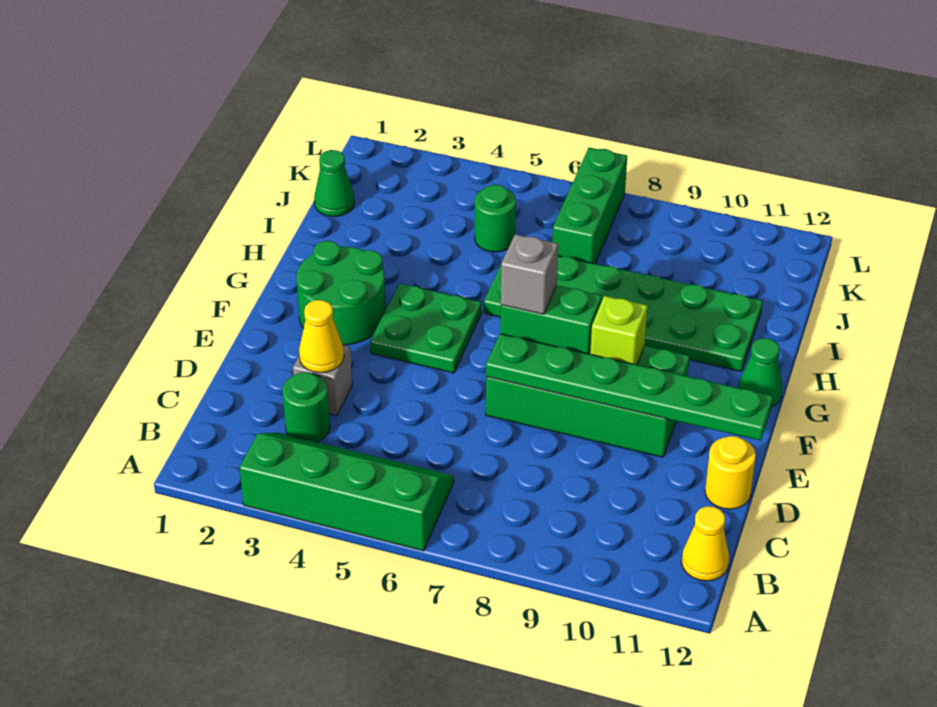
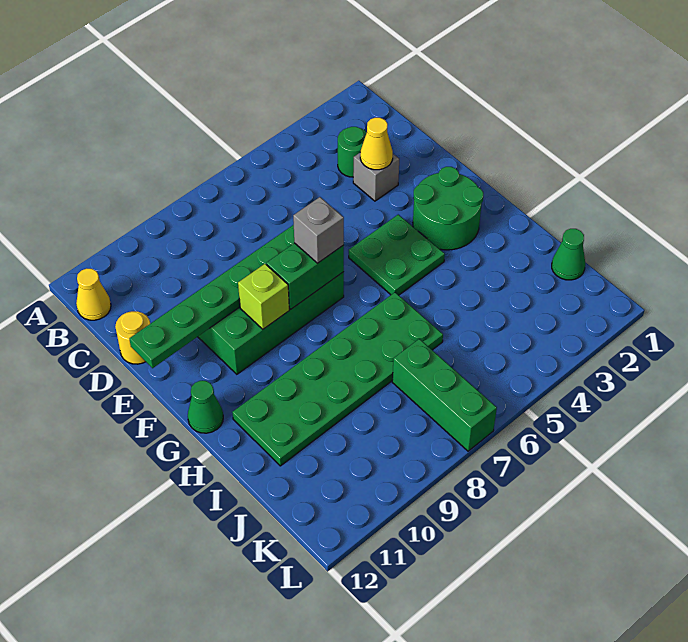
green 2x4 slope [240,433,454,551] -> none
green 1x1 round brick [475,185,516,252] -> none

